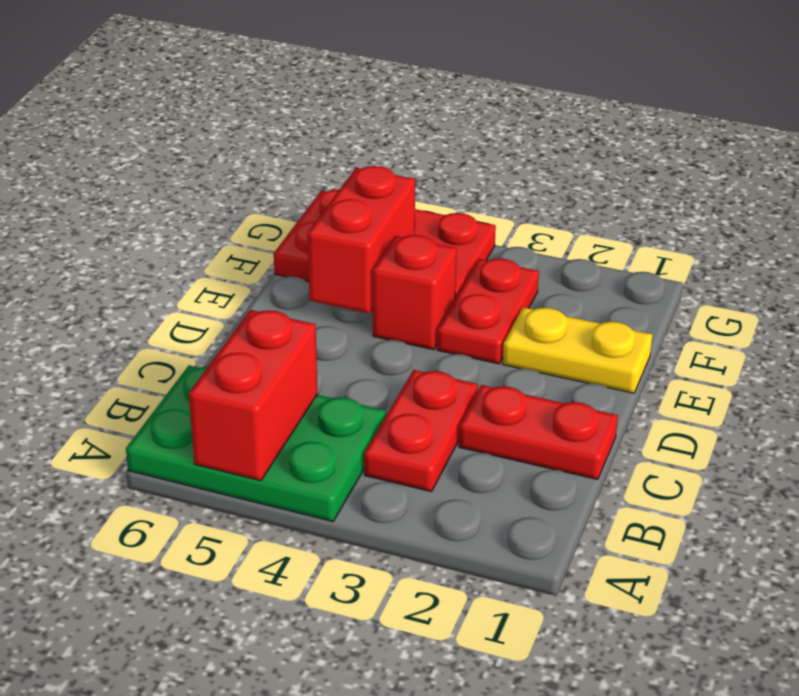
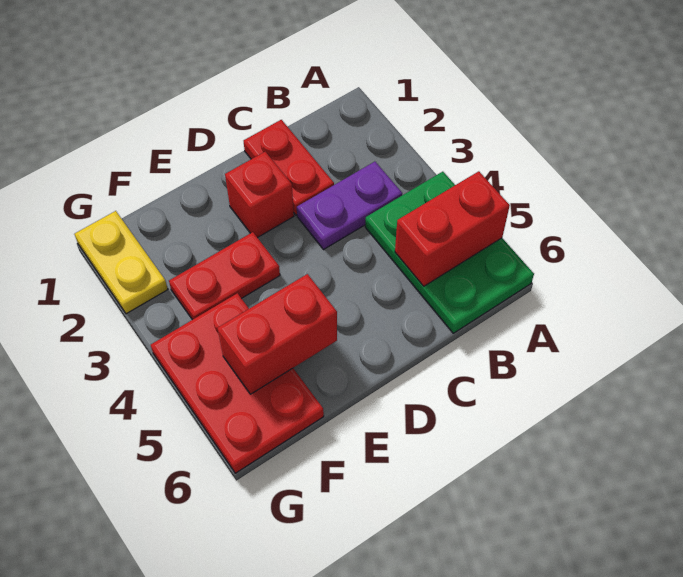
red 1x2 plate [364,370,478,492] -> purple 1x2 plate [297,162,402,250]
yellow 1x2 plate [503,307,653,393] -> yellow 1x2 plate moved to [75,211,168,314]
red 1x1 brick [373,235,457,350] -> red 1x1 brick moved to [225,152,294,238]

